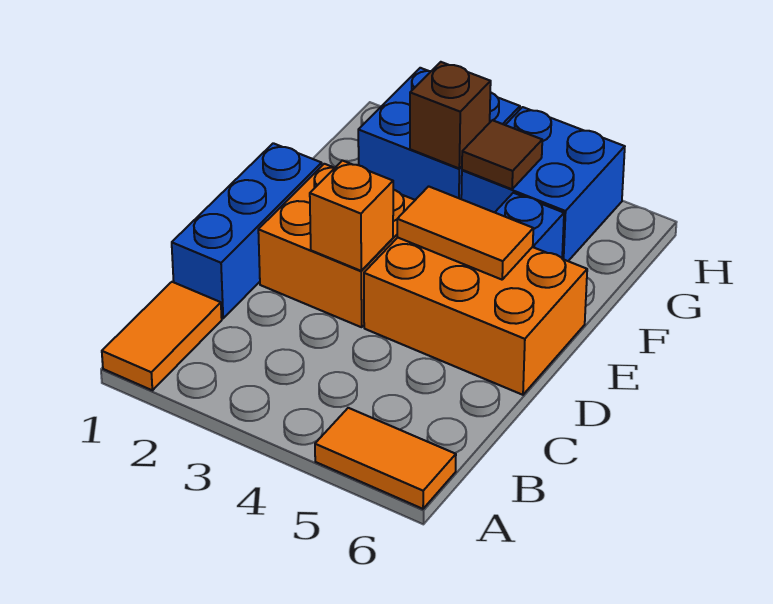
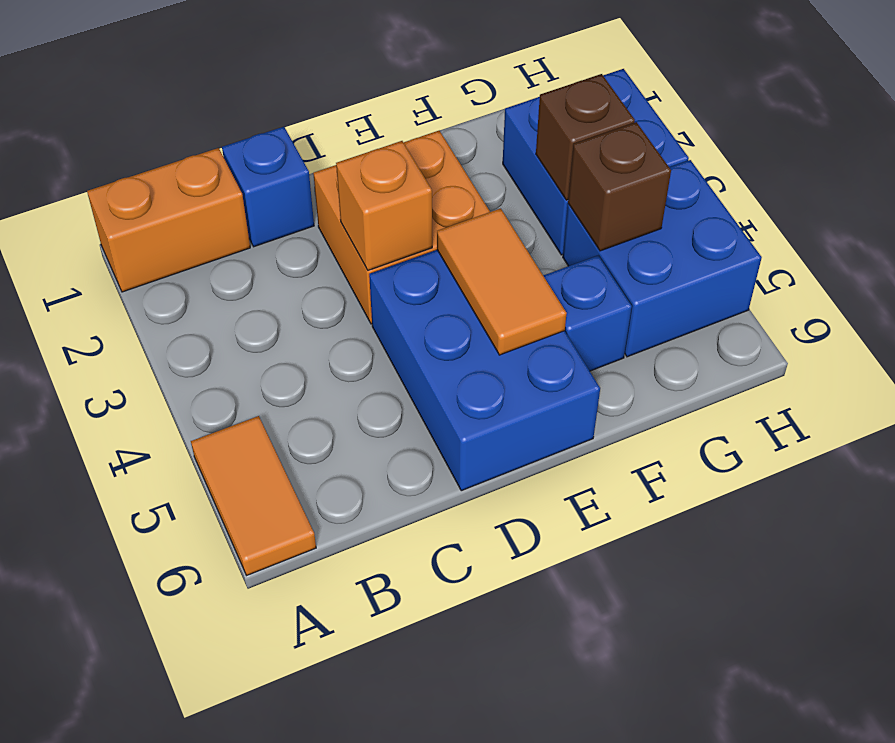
orange 1x2 tile [102,282,222,390] -> orange 1x2 brick [87,148,250,292]
blue 1x3 brick [172,143,322,318] -> blue 1x1 brick [222,127,314,247]
orange 2x3 brick [364,238,587,395] -> blue 2x3 brick [369,250,600,491]
brown 1x1 tile [462,120,542,189] -> brown 1x1 brick [568,122,671,251]

